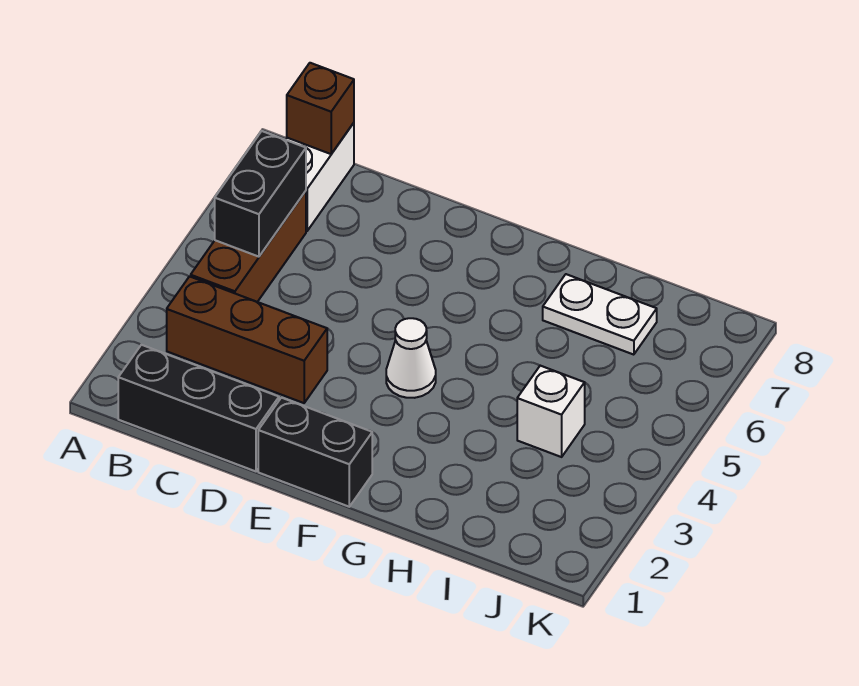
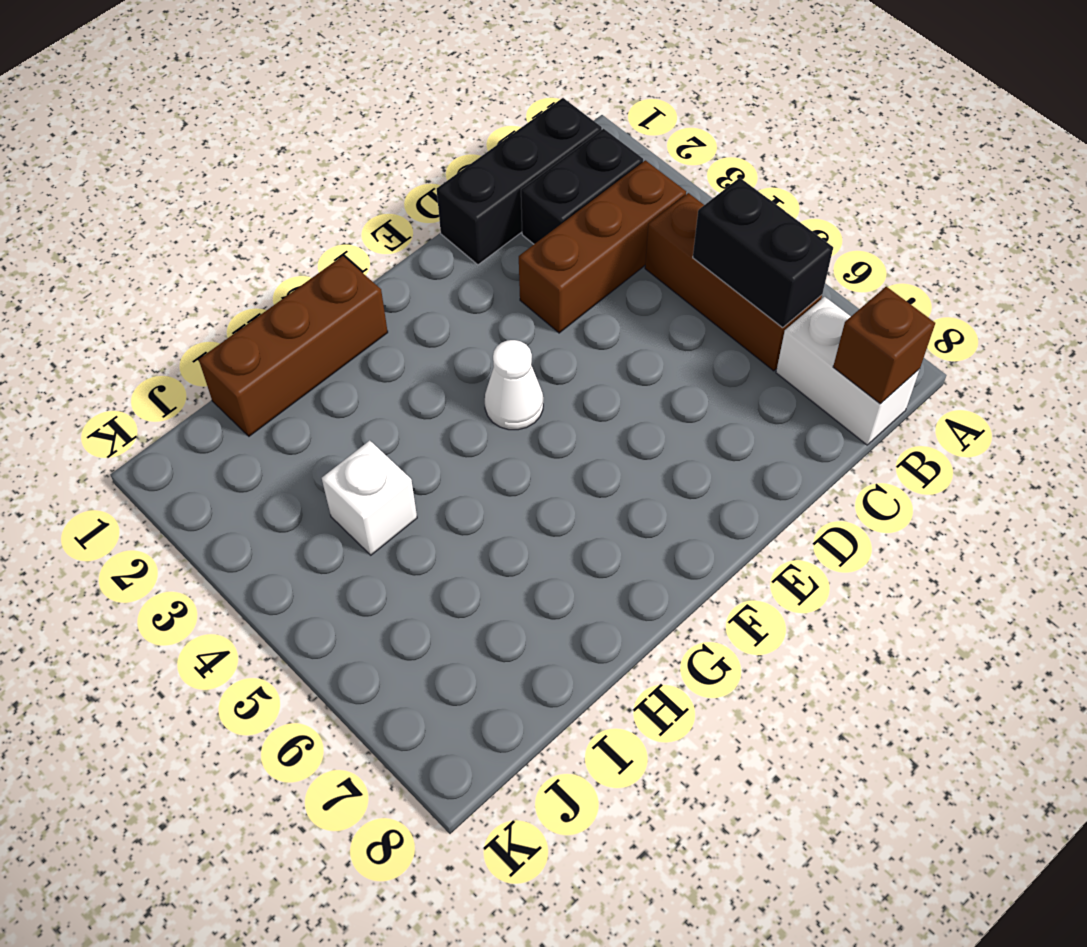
black 1x2 brick [258,398,372,507] -> black 1x2 brick moved to [521,129,643,244]
none -> brown 1x3 brick [199,256,388,436]
white 1x2 plate [543,274,657,355] -> none

